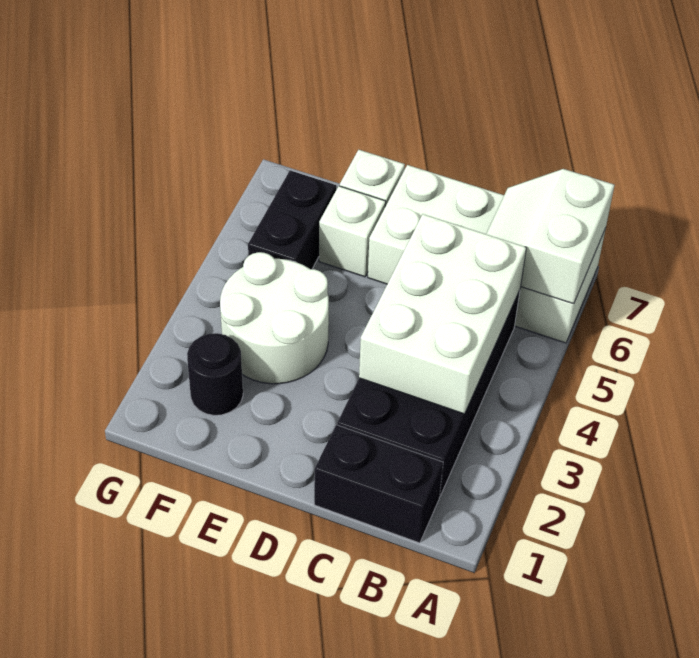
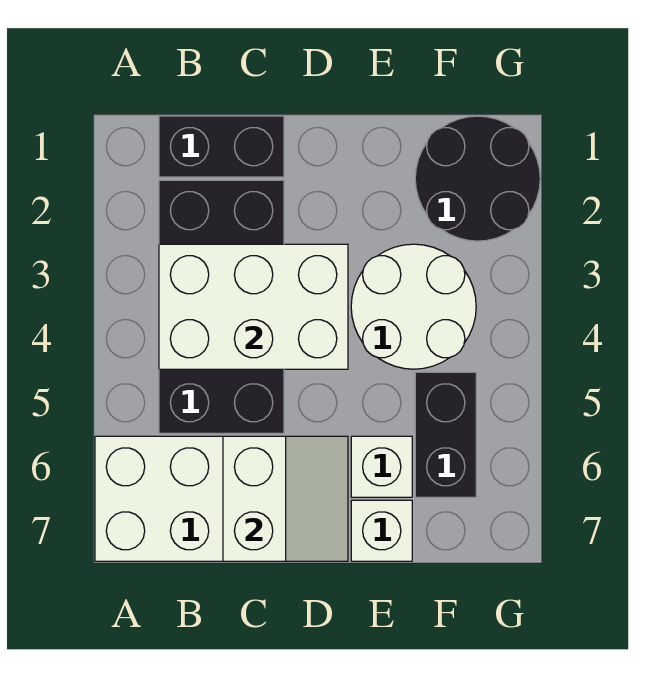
white 2x2 slope [486,169,614,304] -> white 2x2 slope moved to [223,436,348,561]
white 2x3 brick [359,214,526,414] -> white 2x3 brick turned to [159,244,348,369]
black 1x1 round brick [187,333,243,415] -> black 2x2 round brick [415,116,540,241]

